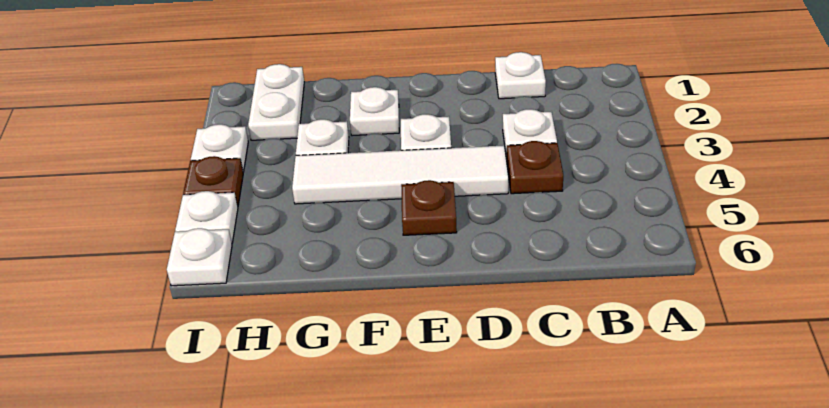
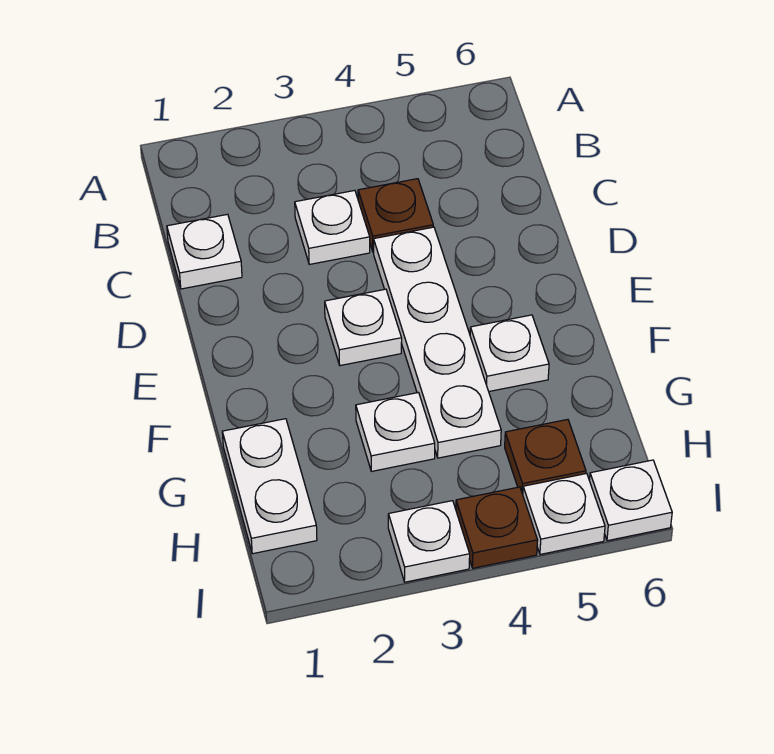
white 1x4 tile [292,145,508,204] -> white 1x4 plate [374,227,501,458]
brown 1x1 plate [401,180,457,235] -> brown 1x1 plate moved to [505,419,586,494]
white 1x1 plate [350,87,399,136] -> white 1x1 plate moved to [470,315,549,391]
white 1x2 plate [248,64,304,140] -> white 1x2 plate turned to [222,419,317,554]

